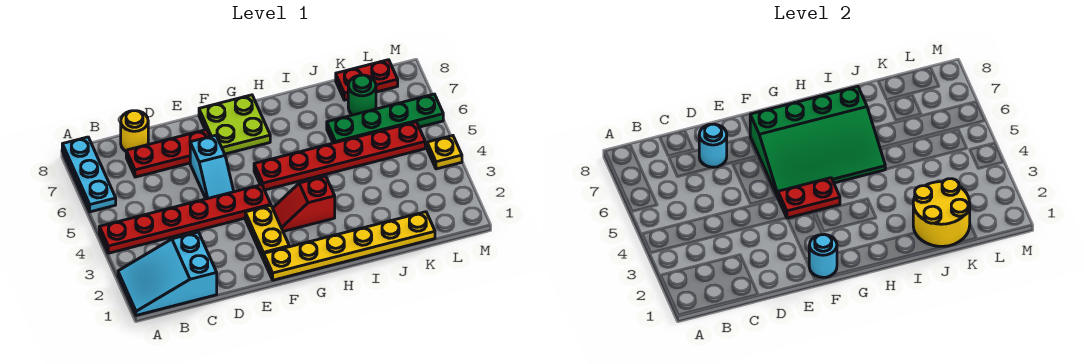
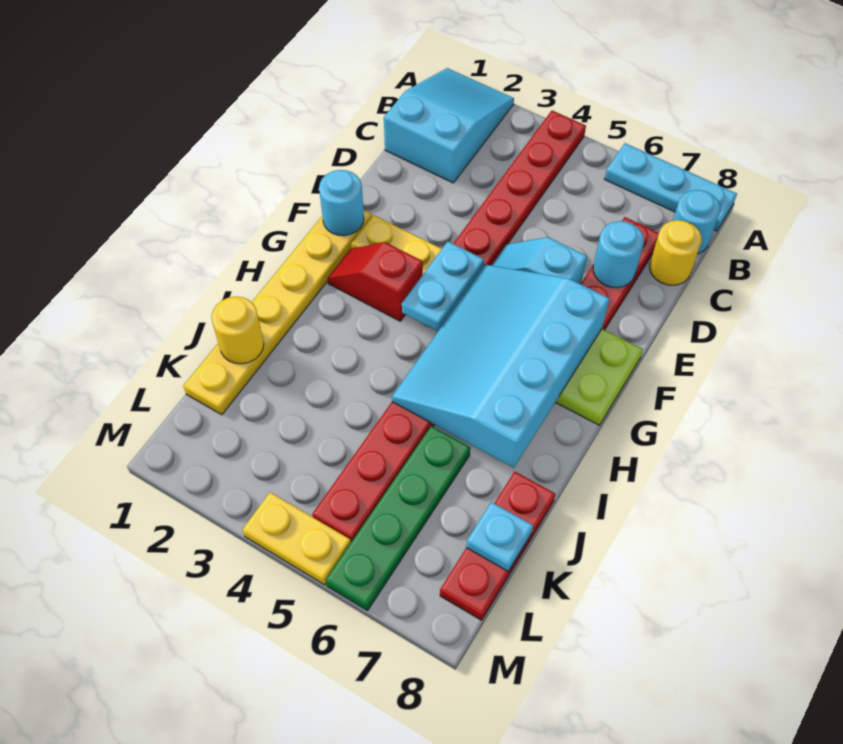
none -> cyan 1x1 round brick [673,190,720,254]
red 1x2 plate [778,178,840,218] -> cyan 1x2 plate [402,242,484,331]
green 3x4 slope [750,87,885,197] -> cyan 3x4 slope [392,265,609,468]
red 1x2 slope [273,176,335,231] -> red 1x2 slope turned to [327,242,423,321]
yellow 2x2 round brick [913,179,970,246] -> yellow 1x1 round brick [212,297,264,364]
green 1x1 round brick [348,75,376,115] -> none
red 1x2 plate [336,60,398,100] -> red 1x3 plate [440,472,555,620]
none -> cyan 1x1 plate [466,502,533,571]
yellow 1x1 plate [427,136,462,169] -> yellow 1x2 plate [243,492,351,585]

